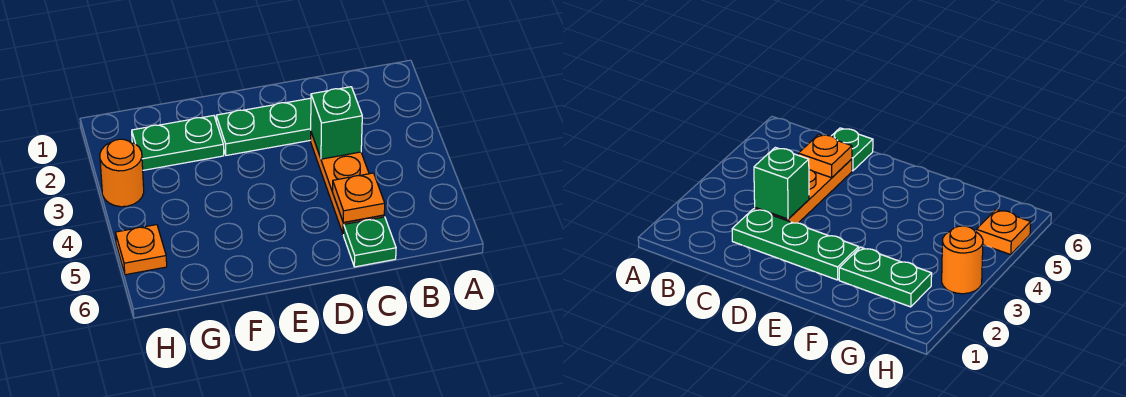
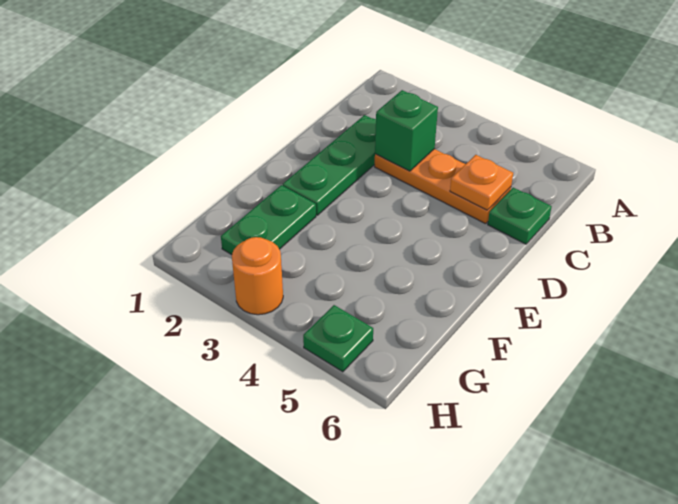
orange 1x1 plate [115,225,167,275] -> green 1x1 plate [303,305,373,372]

